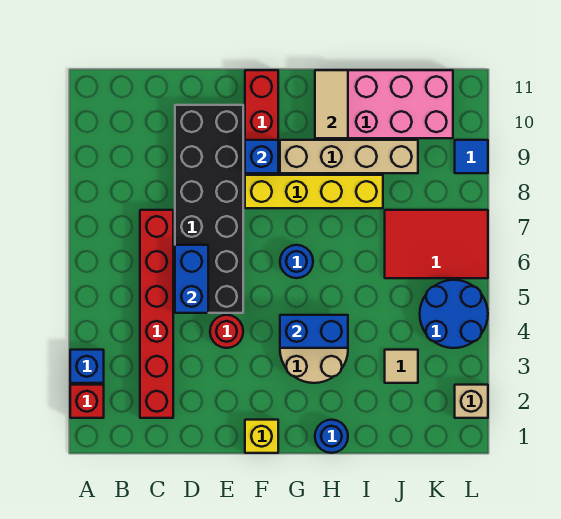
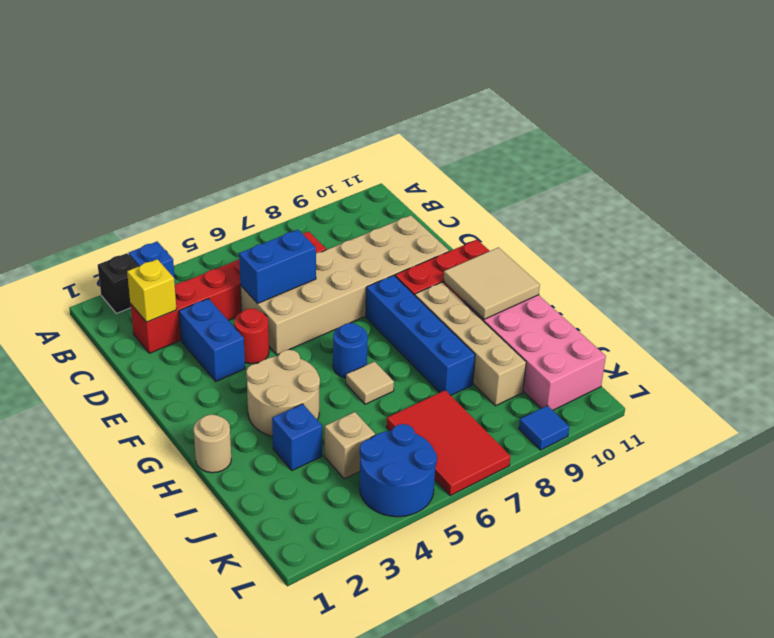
red 1x1 brick [70,385,104,418] -> black 1x1 brick [98,253,138,313]
black 2x6 brick [175,105,243,313] -> tan 2x6 brick [240,215,449,355]
yellow 1x1 brick [245,420,278,453] -> yellow 1x1 brick moved to [127,259,177,322]
yellow 1x4 brick [245,175,383,208] -> blue 1x4 brick [366,275,475,395]
blue 1x1 brick [245,140,278,173] -> blue 1x1 brick moved to [272,404,322,470]
blue 1x2 brick [280,315,348,348] -> blue 1x2 brick moved to [179,299,245,381]
blue 1x1 round brick [315,420,348,453] -> tan 1x1 round brick [194,414,231,473]
tan 1x2 tile [315,70,348,138] -> tan 2x2 tile [444,248,540,319]
tan 1x1 tile [385,350,418,383] -> tan 1x1 tile moved to [346,362,394,404]
tan 1x1 brick [455,385,488,418] -> tan 1x1 brick moved to [325,412,375,479]

